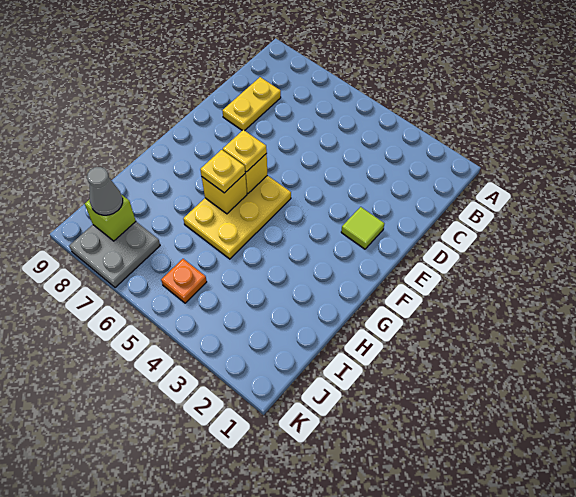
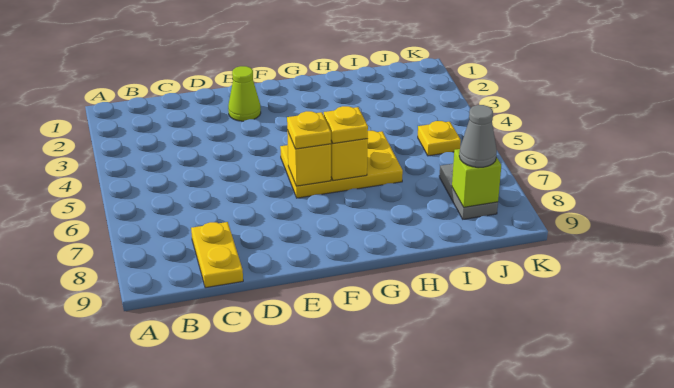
yellow 1x2 plate [222,77,281,131] -> yellow 1x2 plate turned to [191,222,243,288]
lime 1x1 tile [341,207,384,249] -> lime 1x1 cone [228,66,261,121]
orange 1x1 plate [161,259,207,303] -> yellow 1x1 plate [418,121,461,156]
grey 2x2 plate [69,222,160,288] -> grey 1x2 plate [439,164,498,219]

